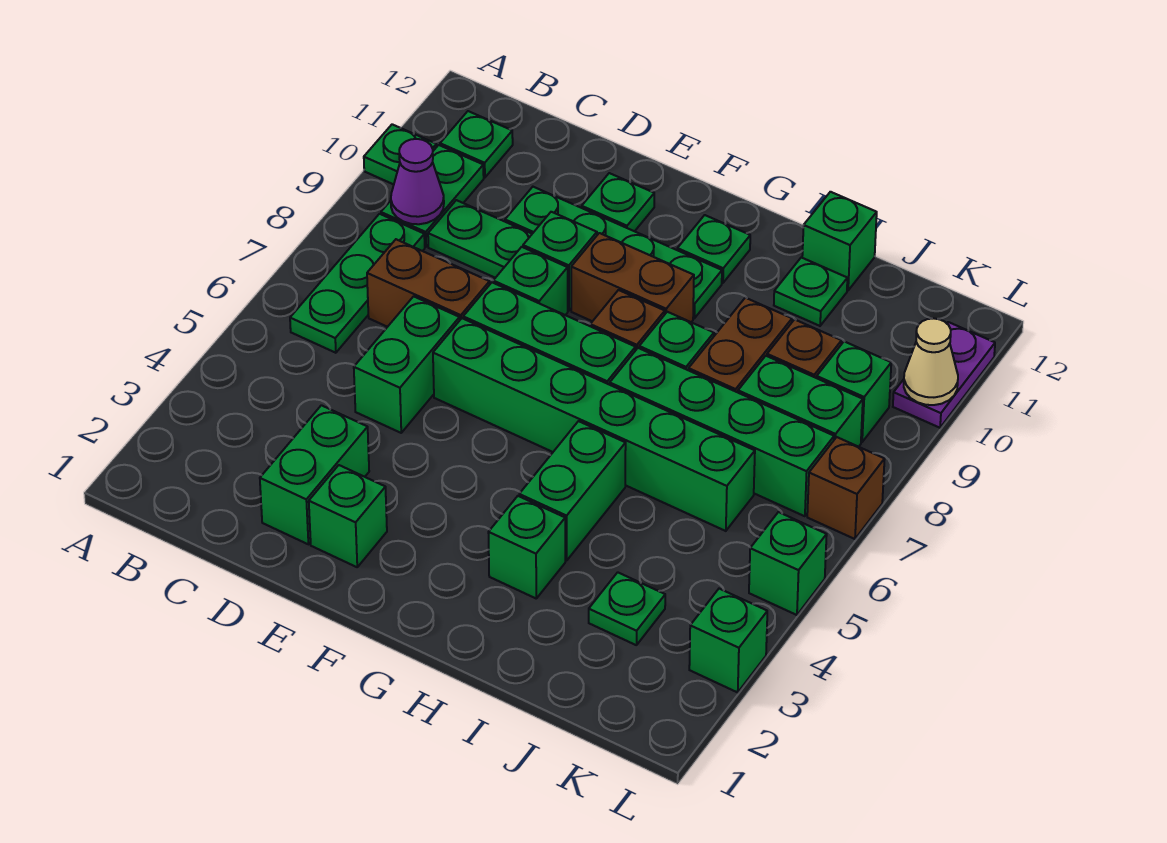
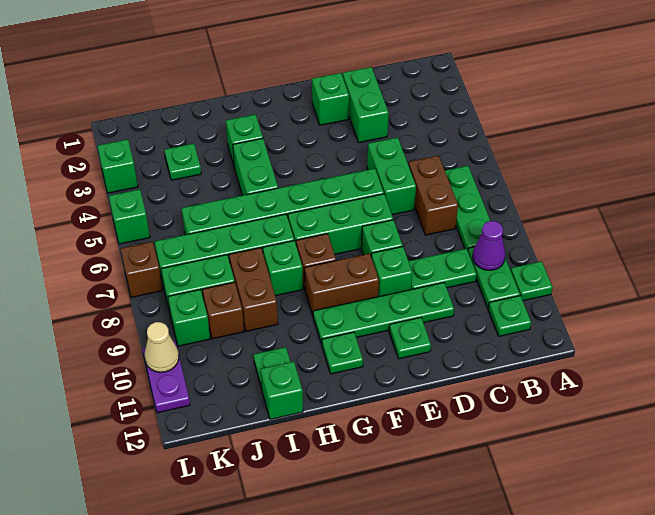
brown 1x2 brick [367,239,490,327] -> brown 1x2 brick turned to [409,156,458,235]

